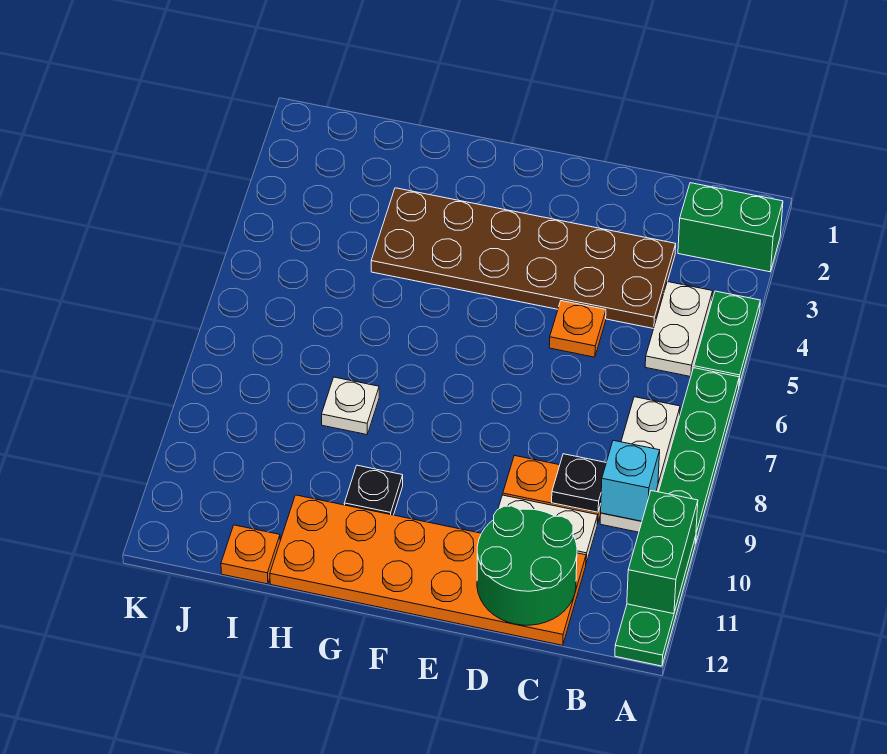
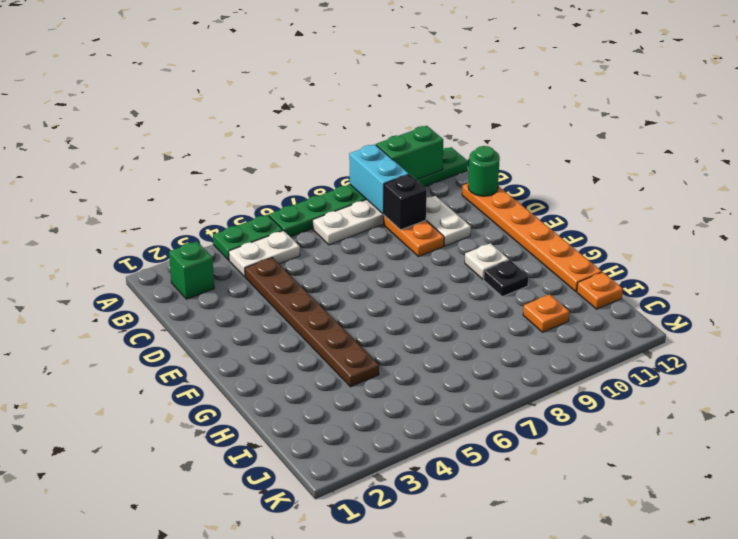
green 1x2 brick [678,183,783,272] -> green 1x1 brick [169,241,214,299]
cyan 1x1 brick [601,440,660,521] -> cyan 1x2 brick [349,144,409,214]
brown 2x6 plate [371,188,676,329] -> brown 1x6 plate [245,258,379,387]
black 1x1 plate [552,454,606,512] -> black 1x1 brick [384,174,427,230]
orange 2x6 plate [270,495,586,645] -> orange 1x6 plate [462,183,602,292]
green 2x2 round brick [477,506,577,625] -> green 1x1 round brick [468,146,500,196]
orange 1x1 plate [549,301,606,357] -> orange 1x1 plate moved to [523,294,569,332]
white 1x1 plate [322,377,379,435] -> white 1x1 plate moved to [465,243,509,279]

